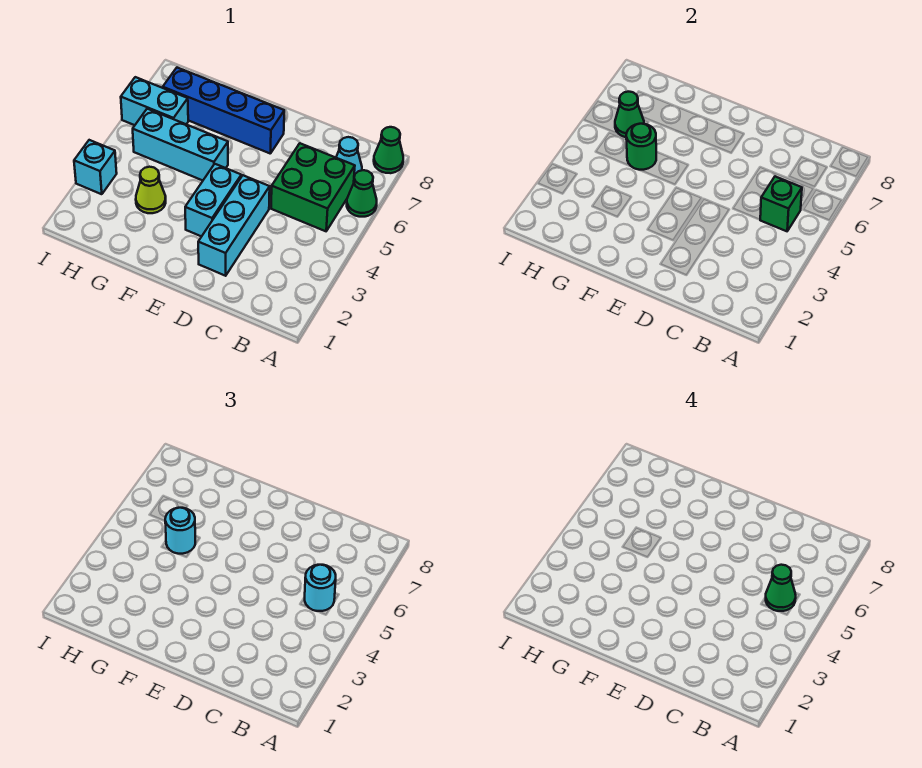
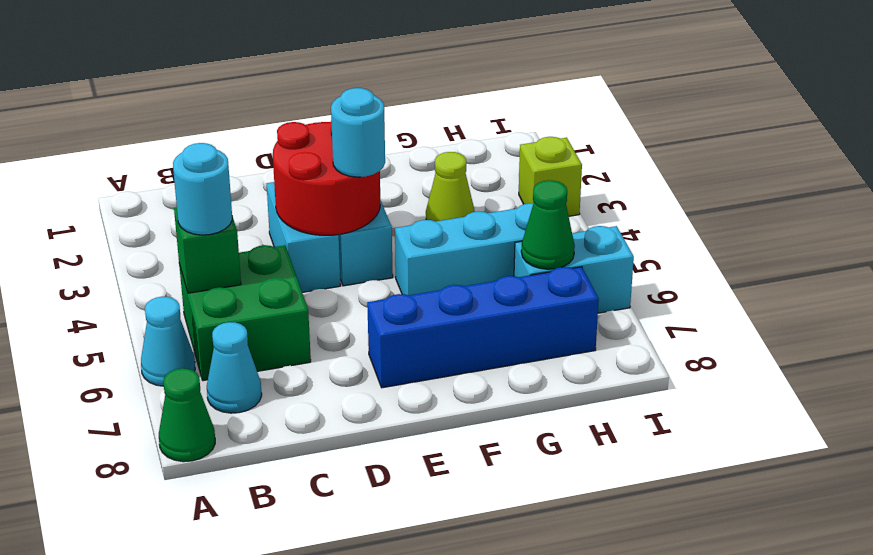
green 1x1 cone [347,170,377,217] -> cyan 1x1 cone [141,297,195,386]
green 1x1 cone [766,565,796,611] -> none
cyan 1x3 brick [198,175,270,276] -> cyan 1x2 brick [267,182,340,293]
none -> red 2x2 round brick [273,122,380,235]
green 1x1 round brick [626,124,656,170] -> none
cyan 1x1 round brick [165,508,195,554] -> cyan 1x1 round brick moved to [331,88,385,177]
cyan 1x1 brick [74,140,117,194] -> lime 1x1 brick [519,137,582,216]

